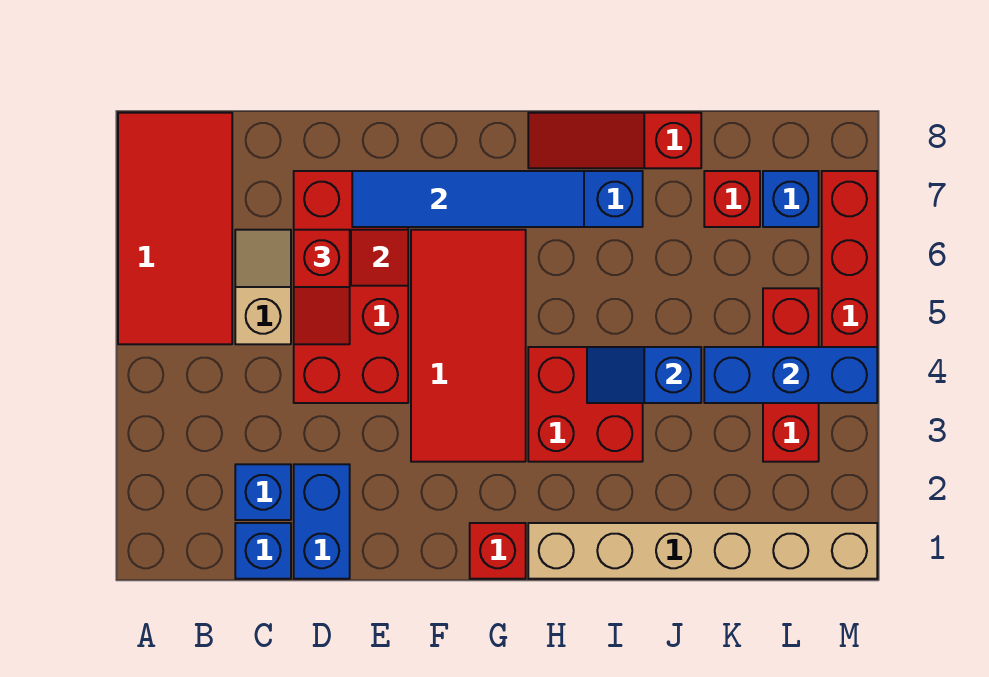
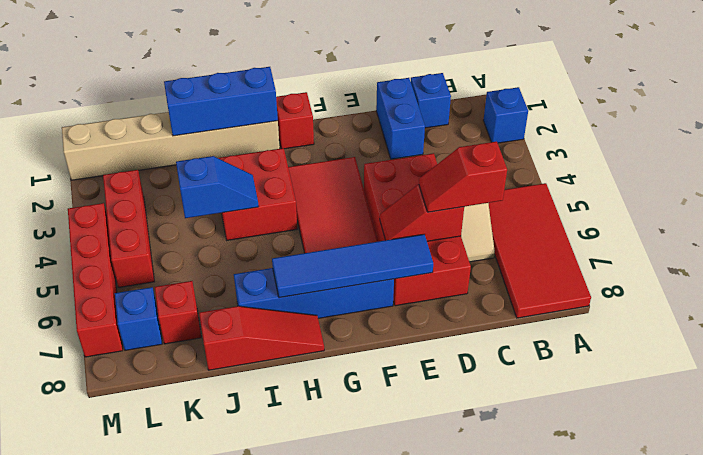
blue 1x1 brick [235,464,291,520] -> blue 1x1 brick moved to [483,87,528,143]
red 1x2 slope [294,230,350,344] -> red 1x2 slope turned to [419,141,507,212]
blue 1x3 brick [704,347,877,403] -> blue 1x3 brick moved to [164,67,278,136]

